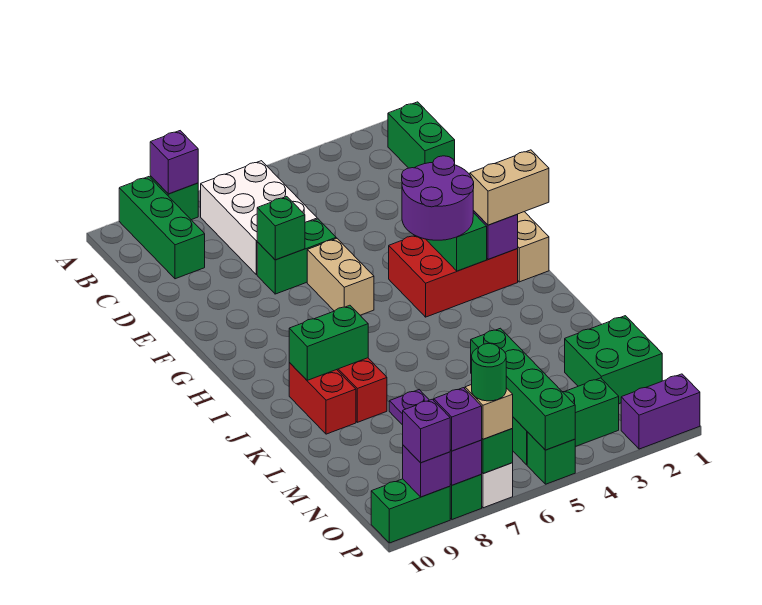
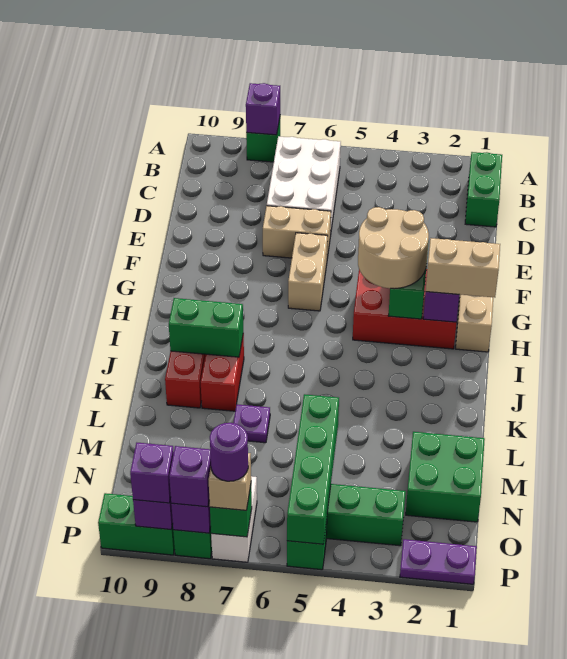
green 1x3 brick [119,177,205,279] -> none
green 1x2 brick [257,219,336,294] -> tan 1x2 brick [263,206,331,258]
green 1x1 brick [257,197,305,260] -> none
purple 2x2 round brick [402,156,474,240] -> tan 2x2 round brick [358,207,429,289]
purple 1x2 brick [621,374,700,449] -> purple 1x2 plate [400,539,477,584]
green 1x1 round brick [472,343,506,401] -> purple 1x1 round brick [210,423,248,481]

